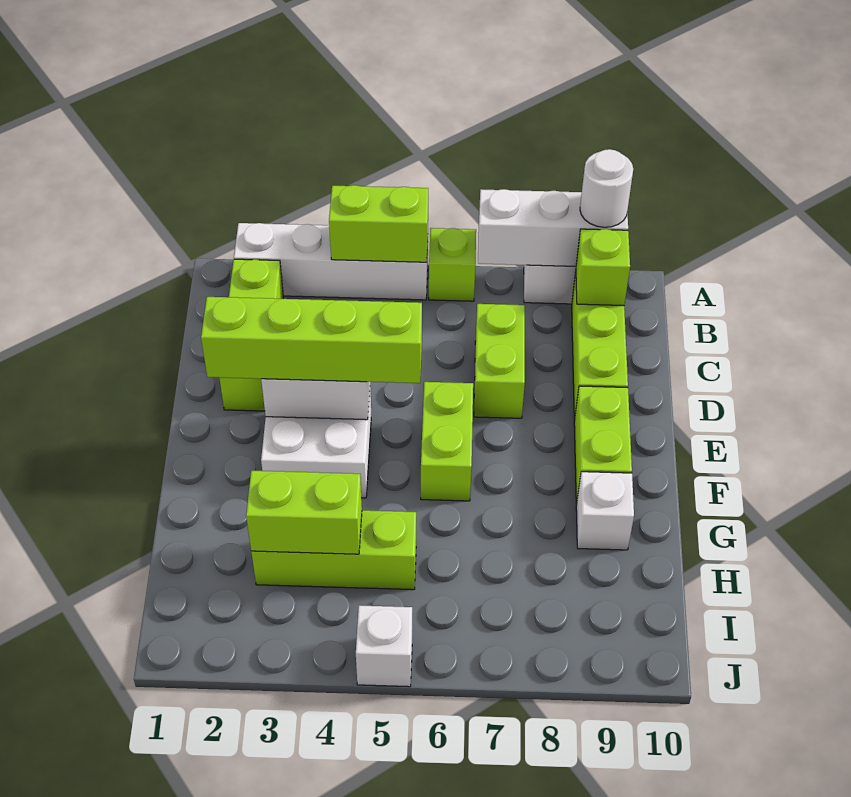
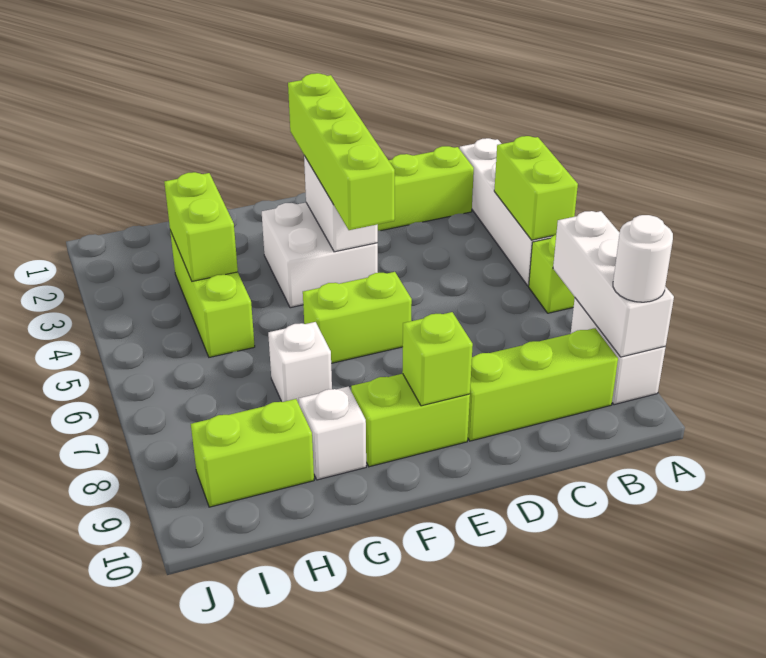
lime 1x1 brick [576,229,630,306] -> lime 1x1 brick moved to [402,312,473,406]
lime 1x2 brick [474,304,525,418] -> lime 1x2 brick moved to [191,399,314,507]
white 1x1 brick [356,605,412,687] -> white 1x1 brick moved to [268,322,332,404]

